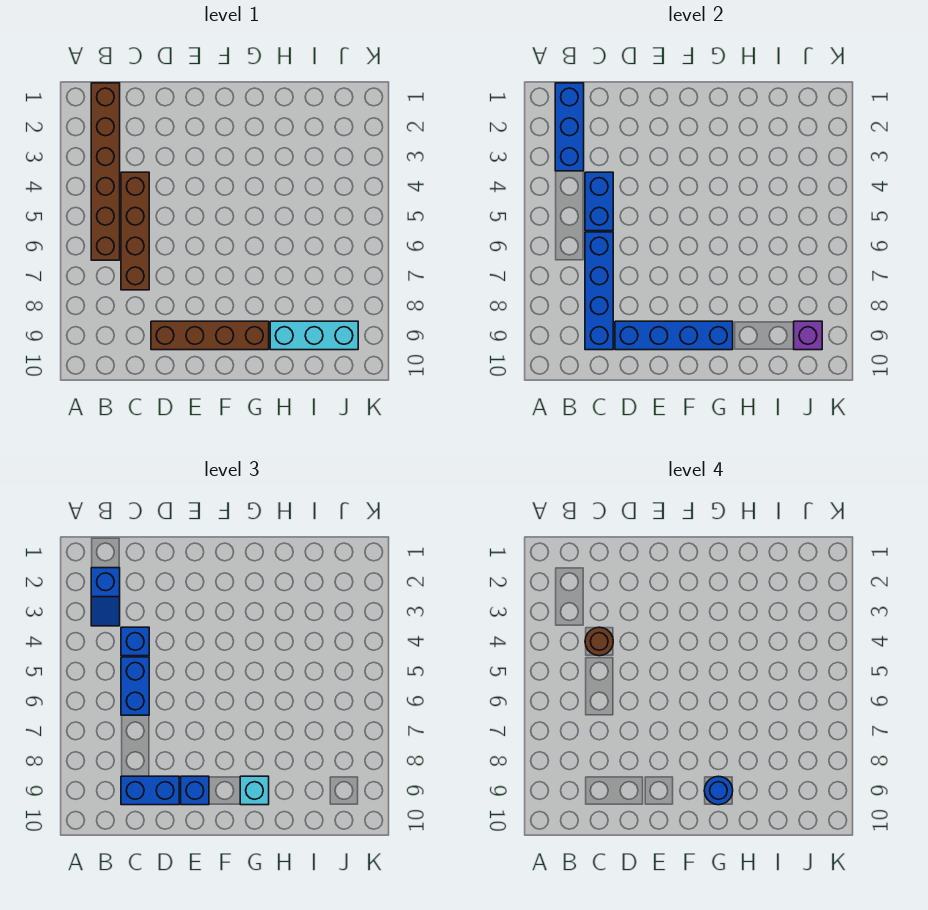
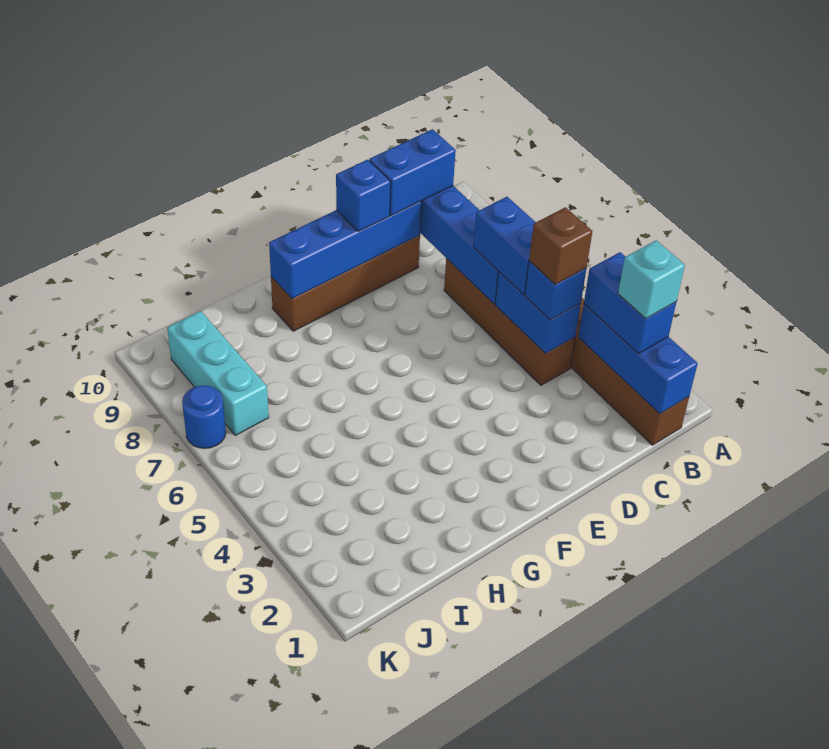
blue 1x2 slope [91,568,120,626] -> blue 1x2 brick [584,252,676,354]
brown 1x1 round brick [585,627,613,656] -> brown 1x1 brick [529,207,592,285]
cyan 1x1 brick [240,776,269,805] -> cyan 1x1 brick moved to [618,240,685,319]
blue 1x1 round brick [704,776,733,805] -> blue 1x1 round brick moved to [182,385,226,448]
cyan 1x3 brick [270,321,358,350] -> cyan 1x3 brick turned to [167,311,269,435]
purple 1x1 brick [794,321,822,350] -> none

